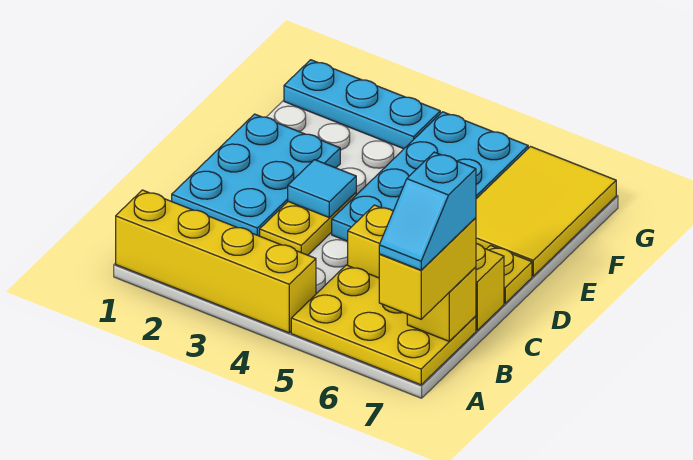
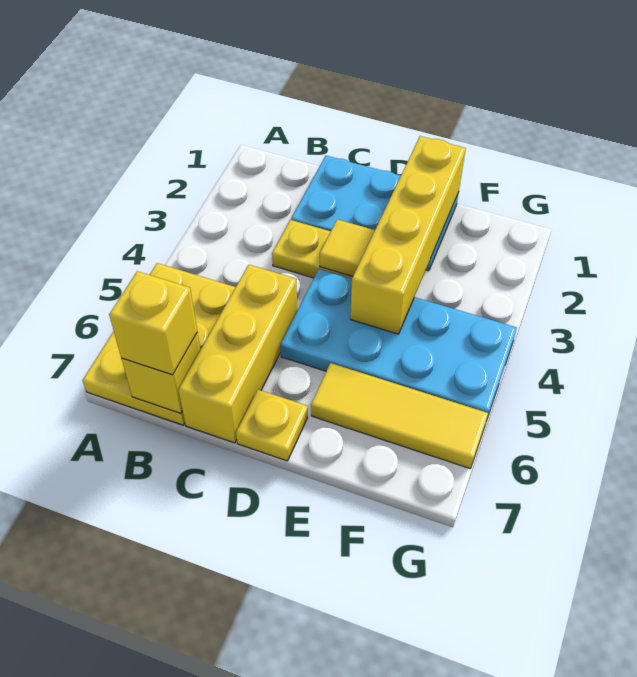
yellow 1x4 brick [116,190,316,333] -> yellow 1x4 brick moved to [350,136,466,334]
yellow 1x2 brick [379,218,476,319] -> yellow 1x1 brick [109,271,197,375]
cyan 1x2 slope [379,152,476,270] -> none
cyan 1x1 tile [288,160,356,217] -> yellow 1x1 tile [320,219,375,276]
yellow 2x3 tile [476,147,616,276] -> yellow 1x3 tile [311,363,488,468]
cyan 1x3 plate [284,60,440,149] -> none

